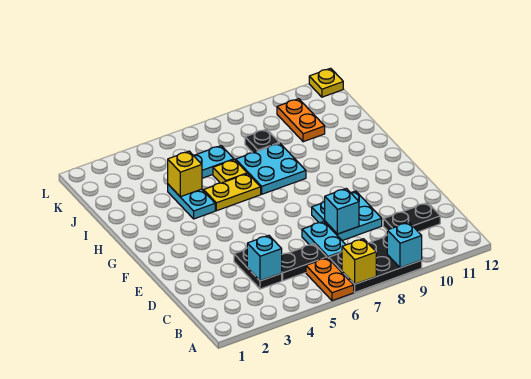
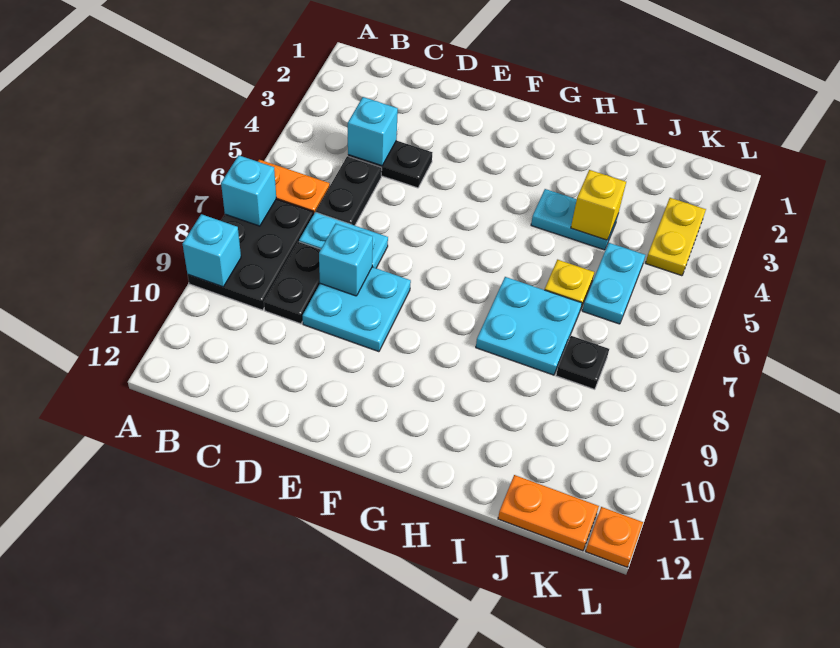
yellow 1x1 brick [342,239,376,284] -> cyan 1x1 brick [221,155,276,226]
black 1x2 plate [383,203,440,232] -> black 1x2 plate moved to [264,242,321,324]
yellow 1x2 plate [204,174,261,211] -> yellow 1x2 plate moved to [646,198,706,276]
orange 1x2 plate [277,99,325,142] -> orange 1x2 plate moved to [498,475,599,551]
yellow 1x1 plate [309,68,343,97] -> orange 1x1 plate [585,507,643,567]

